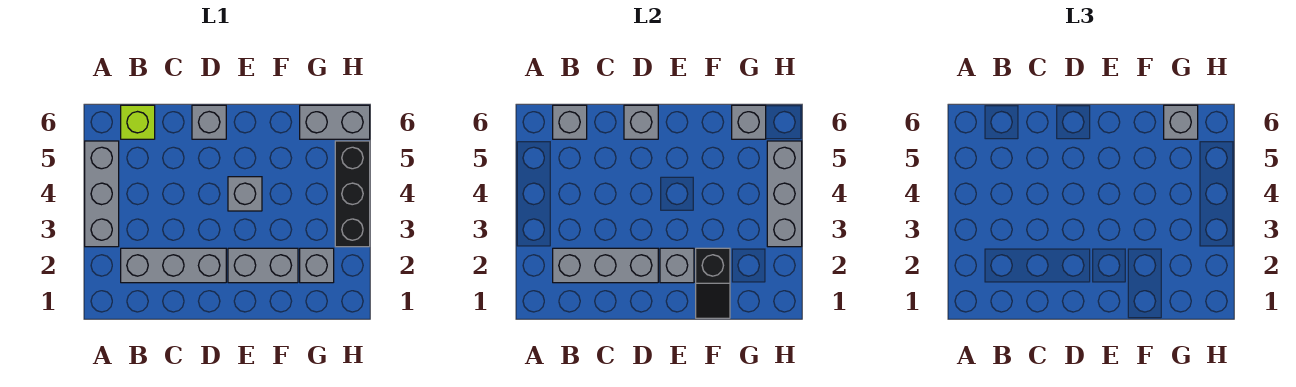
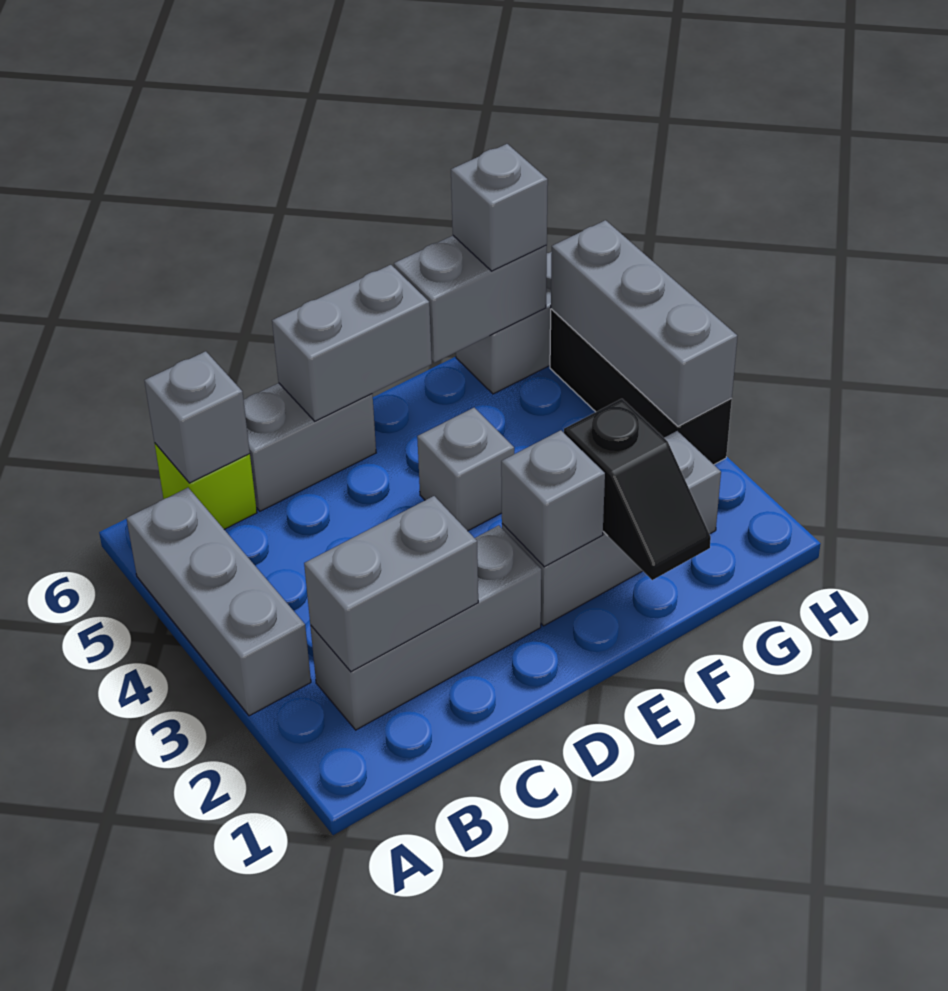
grey 1x3 brick [553,248,658,283] -> grey 1x2 brick [304,496,478,672]
grey 1x1 brick [192,105,226,139] -> grey 1x2 brick [244,383,376,511]
grey 1x1 brick [624,105,658,139] -> grey 1x2 brick [272,265,432,421]
grey 1x1 brick [732,105,766,139] -> grey 1x2 brick [394,236,547,363]

